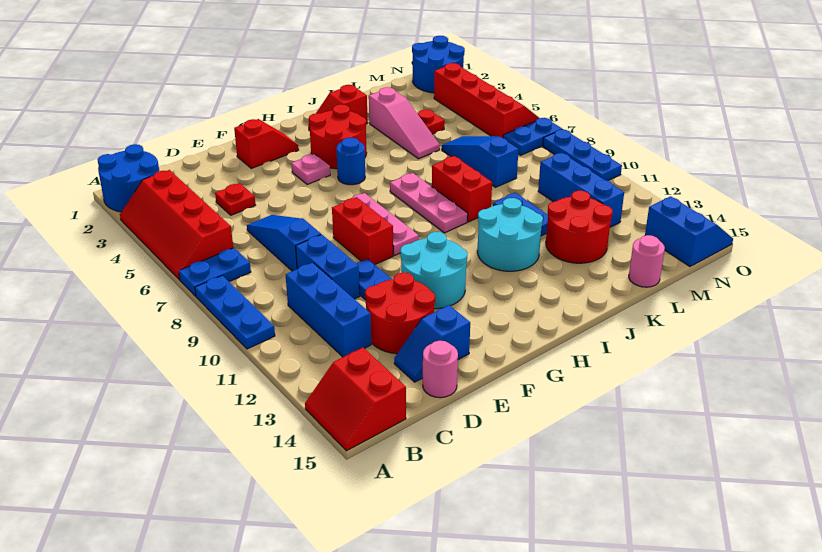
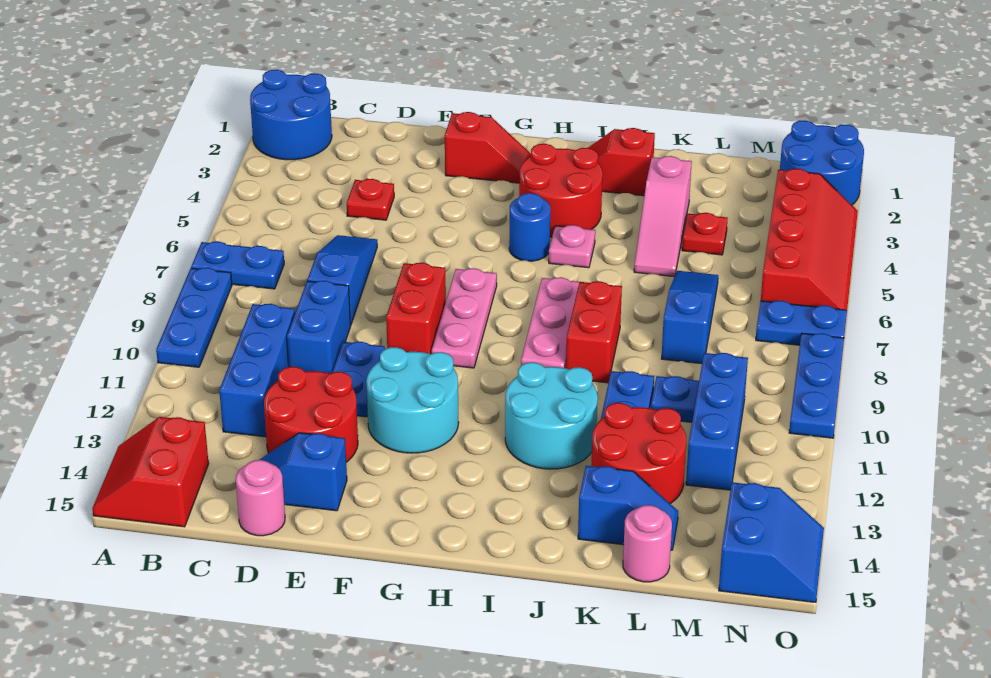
red 2x4 slope [120,170,234,280] -> none
pink 1x1 plate [291,154,330,185] -> pink 1x1 plate moved to [549,225,595,268]
none -> blue 1x2 slope [578,466,678,550]
none -> blue 1x1 plate [651,376,699,422]

